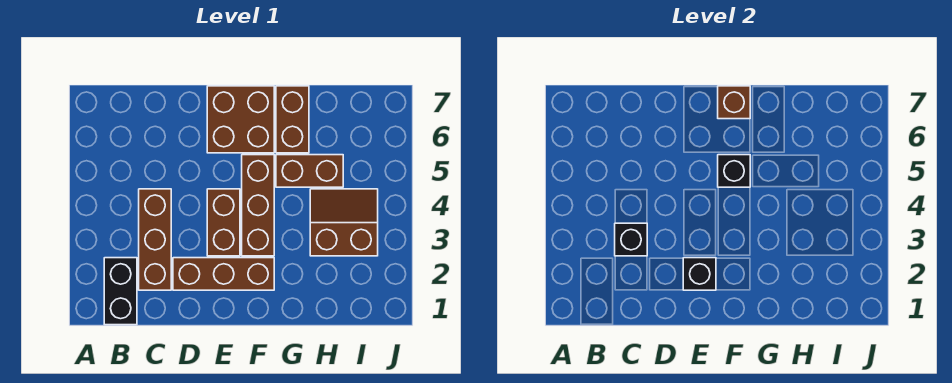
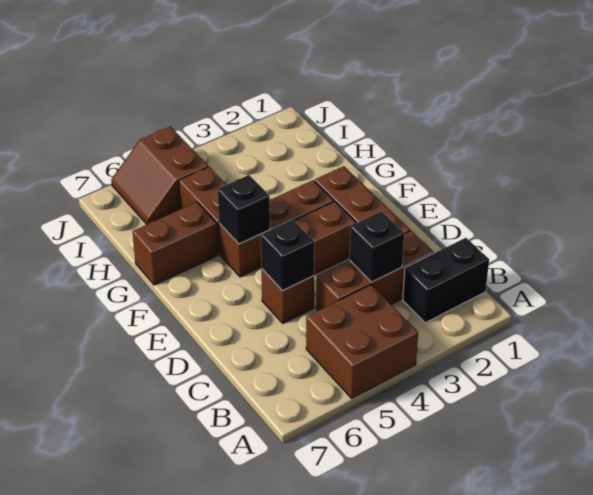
black 1x1 brick [683,258,716,290] -> black 1x1 brick moved to [261,219,315,291]
brown 2x2 brick [207,86,274,153] -> brown 2x2 brick moved to [306,285,418,398]
brown 1x1 brick [718,86,750,119] -> brown 1x1 brick moved to [262,269,314,323]
brown 2x2 slope [310,189,378,256] -> brown 2x2 slope moved to [111,127,208,224]

